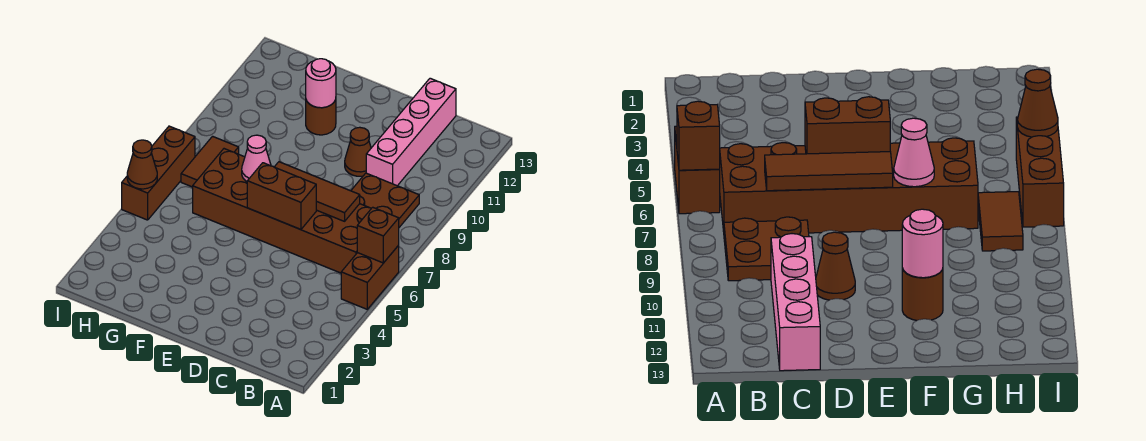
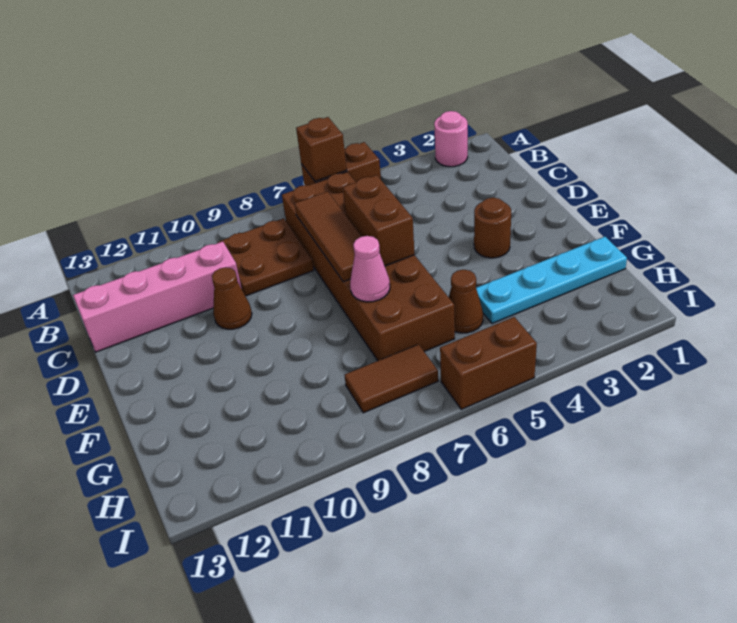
brown 1x1 round brick [306,100,336,135] -> brown 1x1 round brick moved to [474,198,511,258]
pink 1x1 round brick [306,59,336,108] -> pink 1x1 round brick moved to [434,111,468,167]
none -> cyan 1x4 plate [476,237,627,324]
brown 1x3 brick [122,126,195,220] -> brown 1x2 brick [440,317,537,409]
brown 1x1 cone [127,140,157,189] -> brown 1x1 cone moved to [449,270,483,333]

